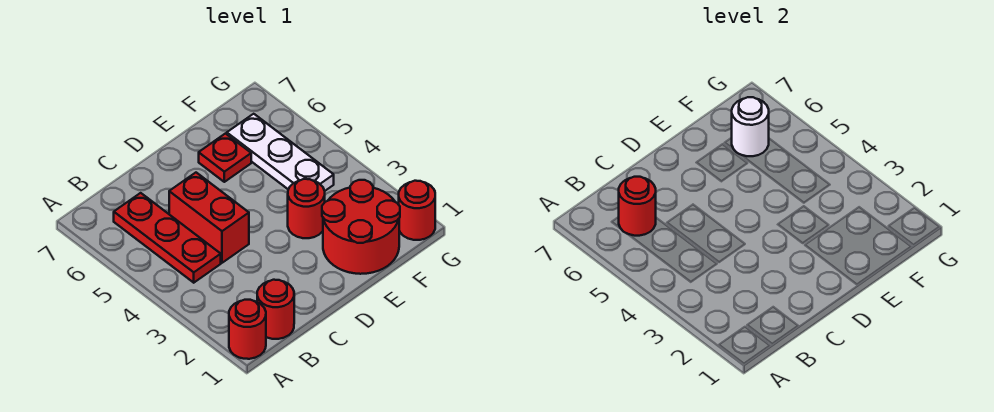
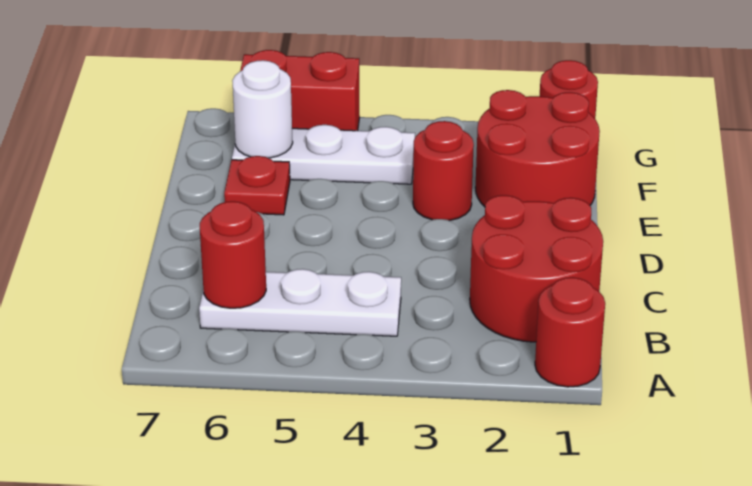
red 1x1 round brick [257,280,294,339] -> red 2x2 round brick [470,195,603,342]
red 1x3 plate [114,193,221,283] -> white 1x3 plate [199,269,401,336]
red 1x2 brick [169,173,249,263] -> red 1x2 brick moved to [240,50,360,131]

